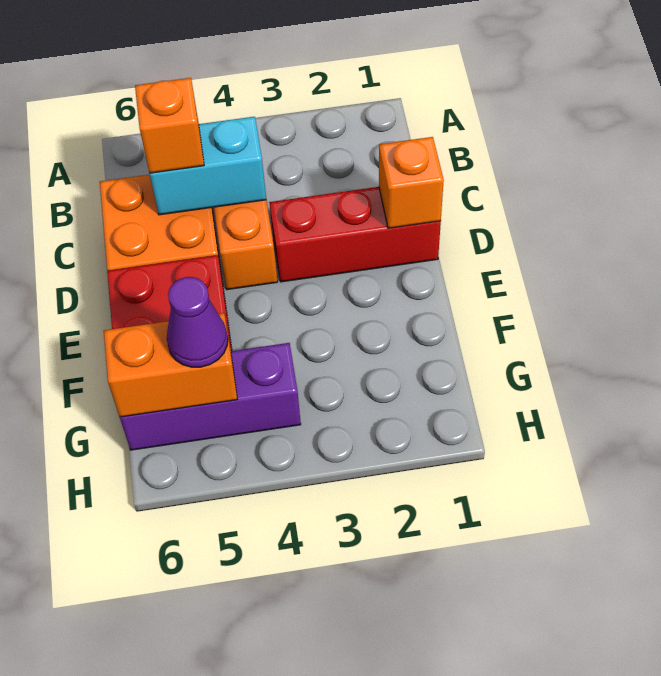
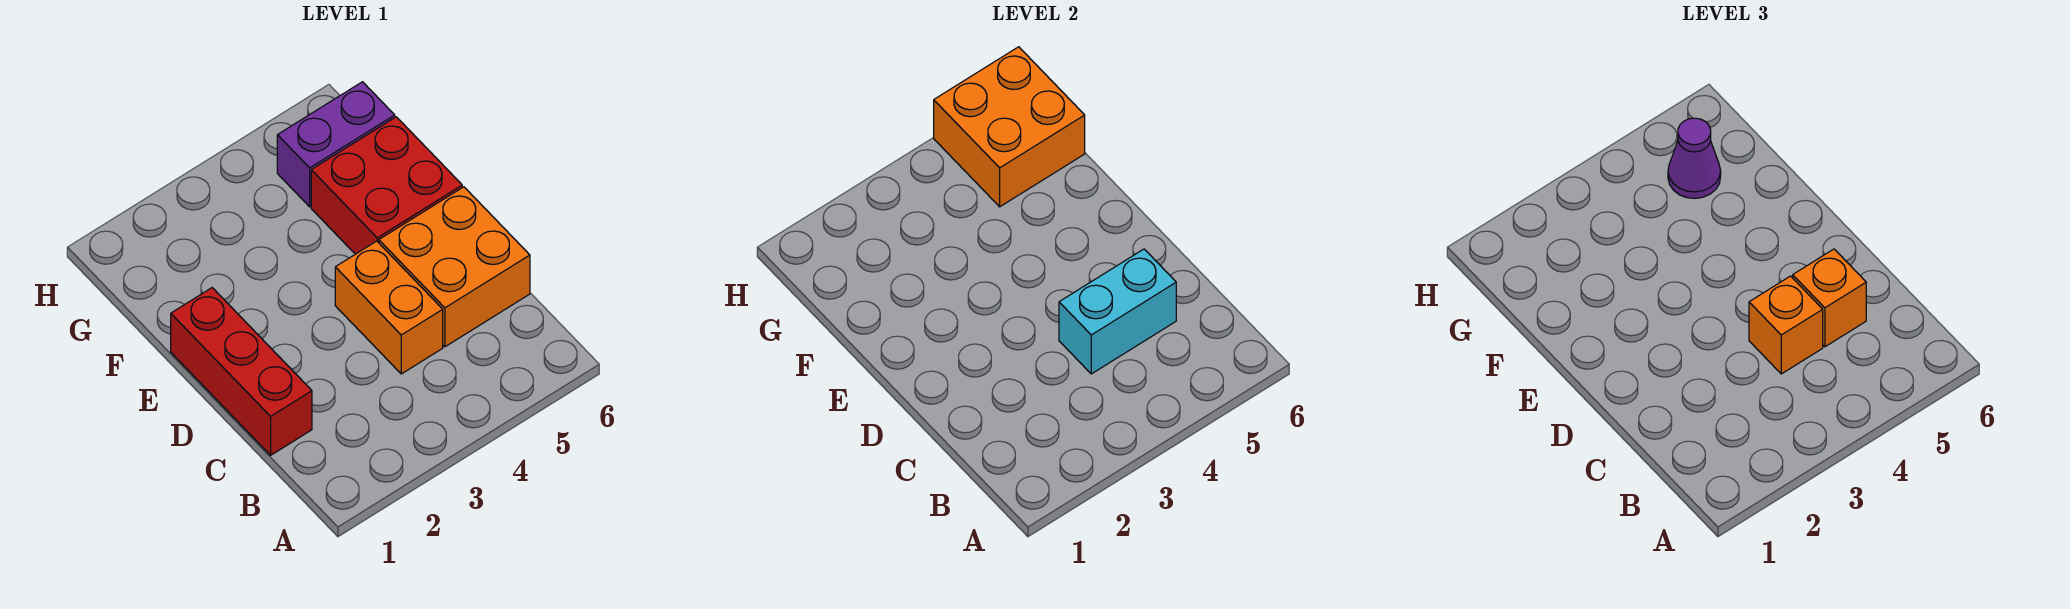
red 1x3 brick [269,187,441,282] -> red 1x3 brick turned to [171,288,312,455]
orange 1x1 brick [379,137,444,228] -> orange 1x1 brick moved to [1749,276,1823,374]
purple 1x3 brick [120,343,301,450] -> purple 1x2 brick [277,82,395,207]
orange 1x2 brick [104,313,237,417] -> orange 2x2 brick [934,47,1085,207]

